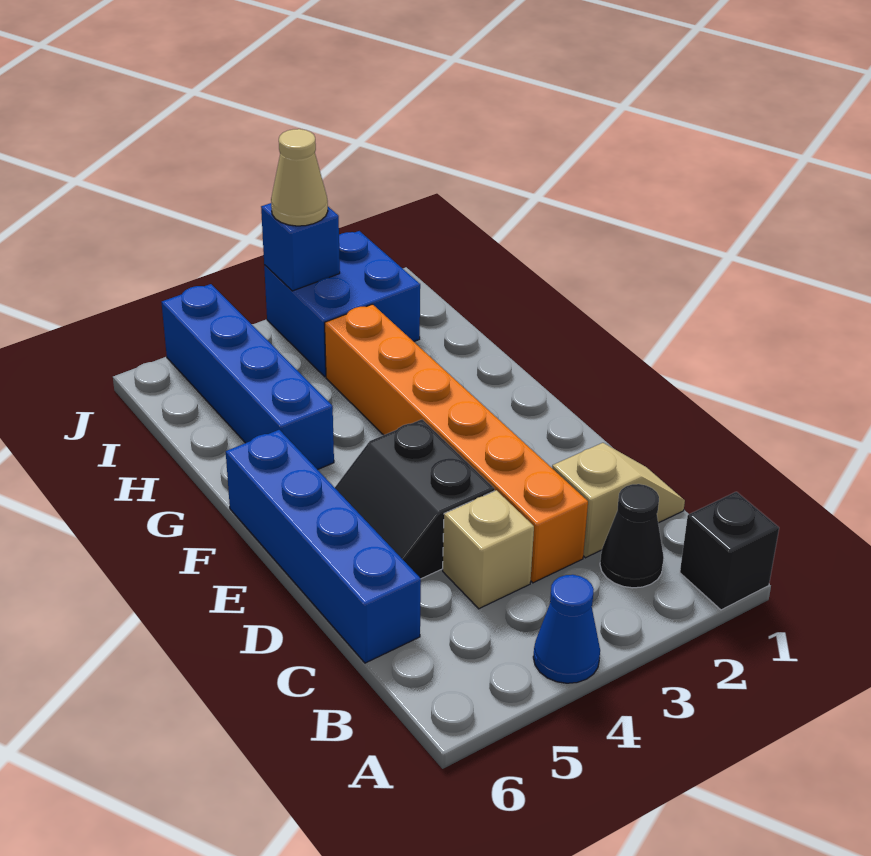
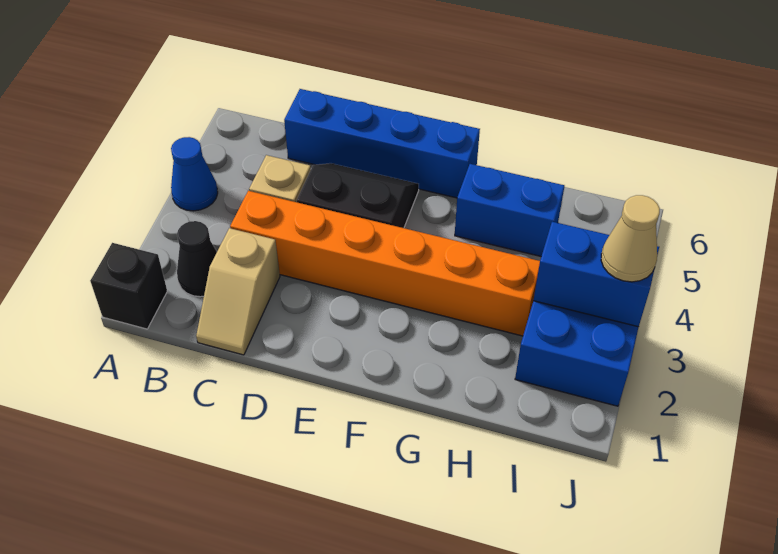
blue 1x4 brick [161,284,334,470] -> blue 1x2 brick [455,164,564,256]
blue 1x1 brick [261,203,340,291] -> blue 1x2 brick [533,222,659,327]

